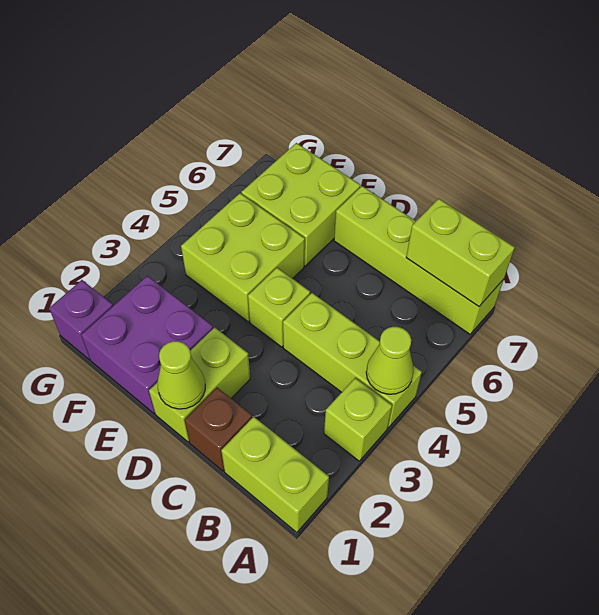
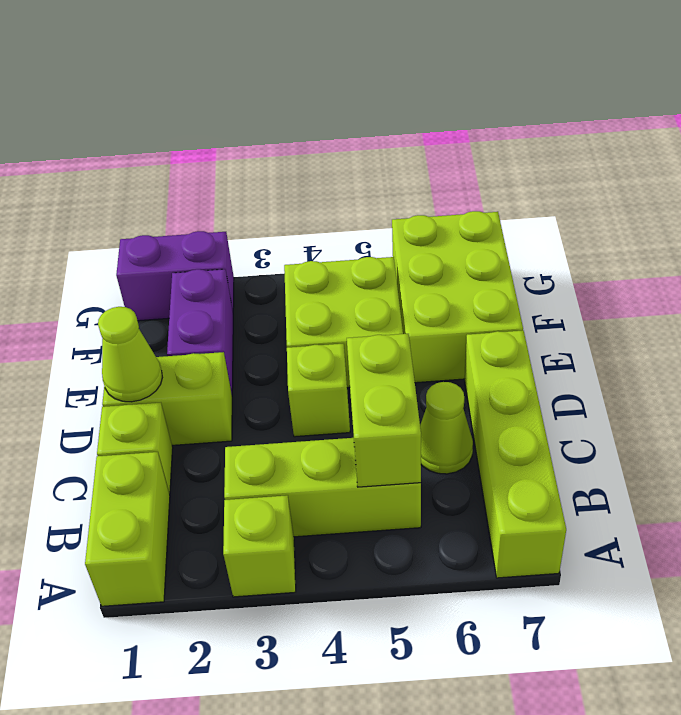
lime 1x3 brick [283,293,422,428] -> lime 1x3 brick turned to [224,438,421,537]
lime 1x1 cone [366,327,414,394] -> lime 1x1 cone moved to [420,382,473,474]
lime 1x2 brick [406,199,515,306] -> lime 1x2 brick moved to [347,334,421,487]
brown 1x1 brick [185,388,252,471] -> lime 1x1 brick [97,403,173,494]
purple 2x2 brick [81,276,213,414] -> purple 1x2 brick [167,269,233,393]
lime 2x2 brick [241,143,360,266] -> lime 2x3 brick [392,211,523,383]
purple 1x1 brick [49,280,113,360] -> purple 1x2 brick [116,231,234,321]

